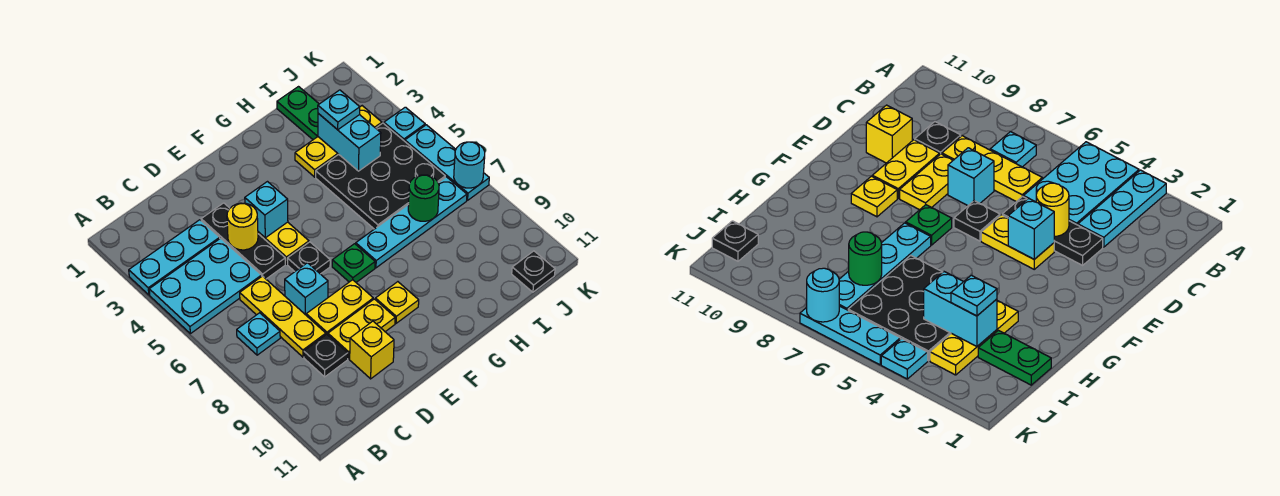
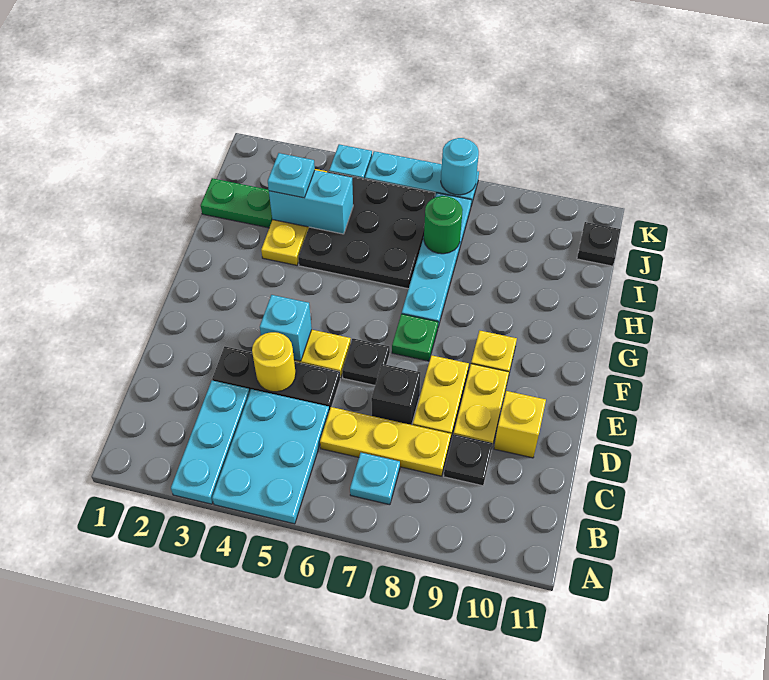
cyan 1x1 brick [285,263,328,315] -> black 1x1 brick [371,364,421,425]

